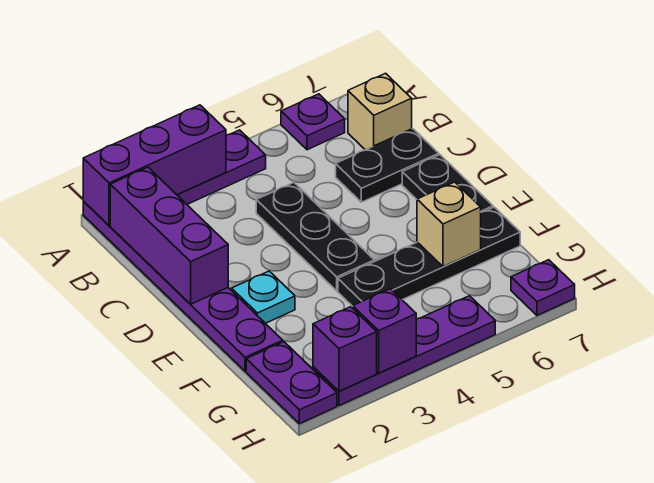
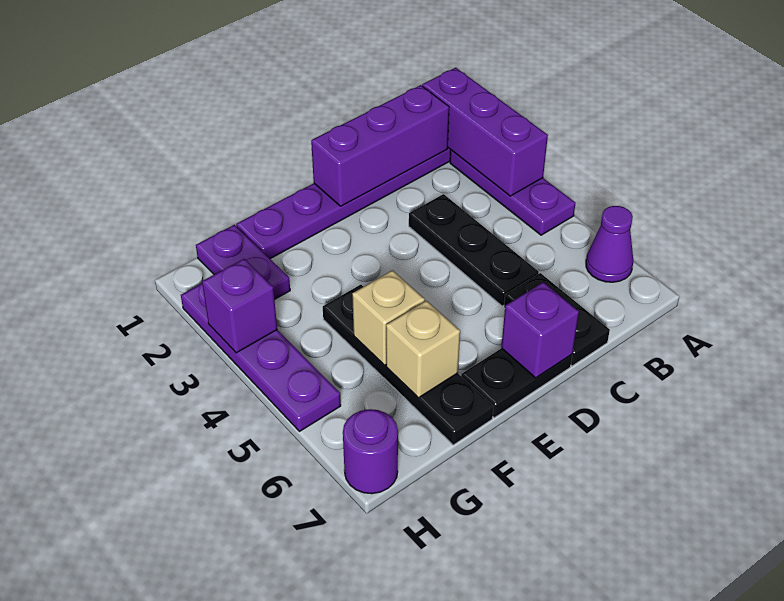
purple 1x1 plate [281,94,345,150] -> purple 1x1 cone [586,206,633,282]
tan 1x1 brick [348,73,412,150] -> tan 1x1 brick moved to [352,270,425,365]
black 1x3 plate [256,183,374,291] -> black 1x3 plate turned to [409,194,539,306]
cyan 1x1 plate [232,271,295,323] -> none
purple 1x2 plate [246,342,337,424] -> purple 1x2 plate turned to [196,225,290,300]
purple 1x1 brick [313,307,377,391] -> purple 1x1 brick moved to [501,282,579,378]
purple 1x1 plate [511,260,575,315] -> purple 1x1 round brick [343,409,398,494]

